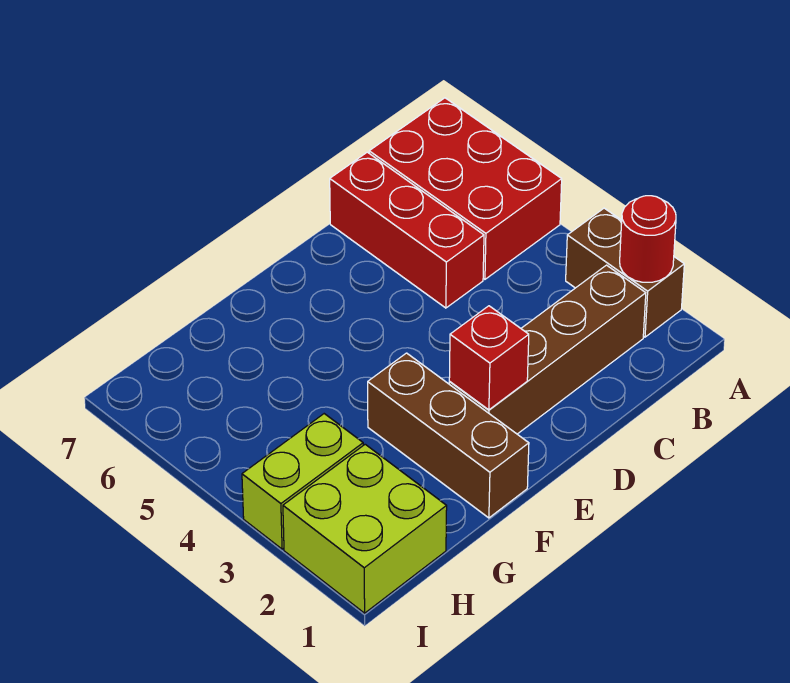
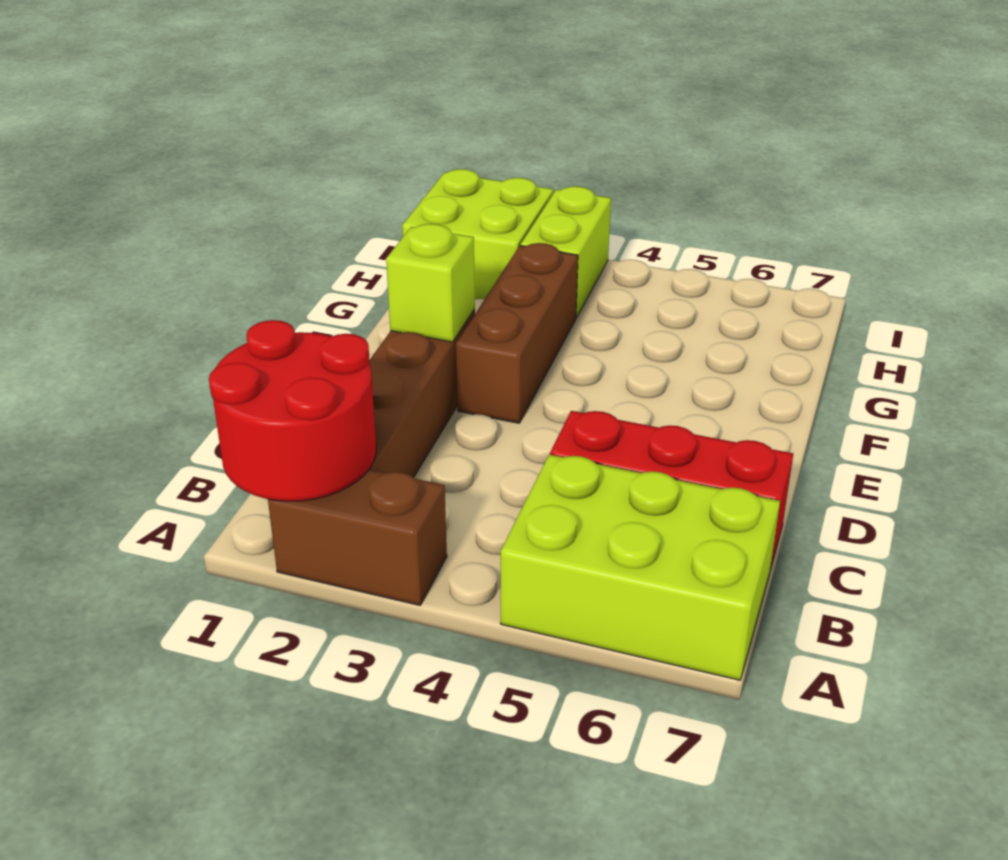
red 1x1 round brick [620,196,676,282] -> red 2x2 round brick [209,320,376,501]
red 2x3 brick [369,98,562,279] -> lime 2x3 brick [501,455,780,680]
red 1x1 brick [449,306,529,410] -> lime 1x1 brick [386,224,475,342]
brown 1x3 brick [368,353,529,518] -> brown 1x3 brick turned to [456,243,578,423]

